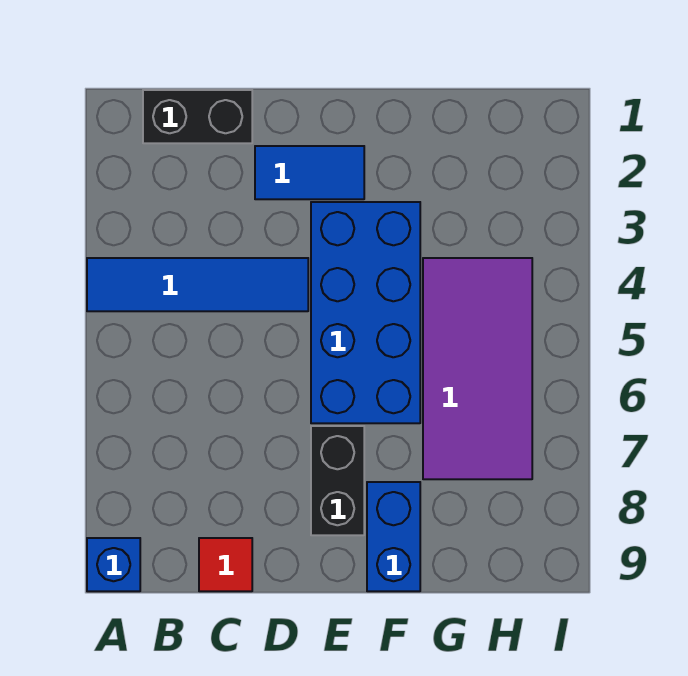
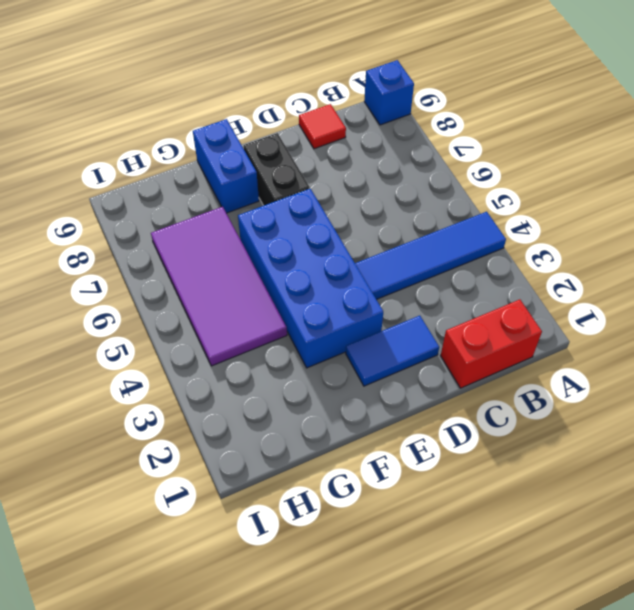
black 1x2 brick [143,90,252,143] -> red 1x2 brick [441,300,542,388]

